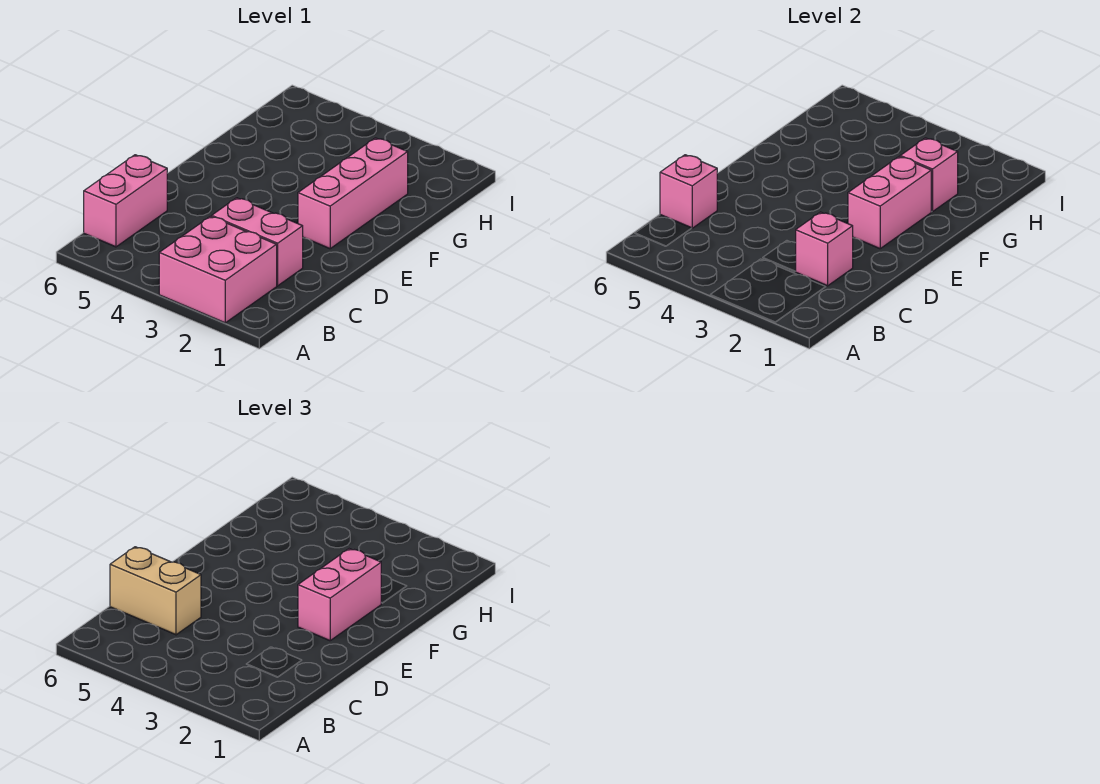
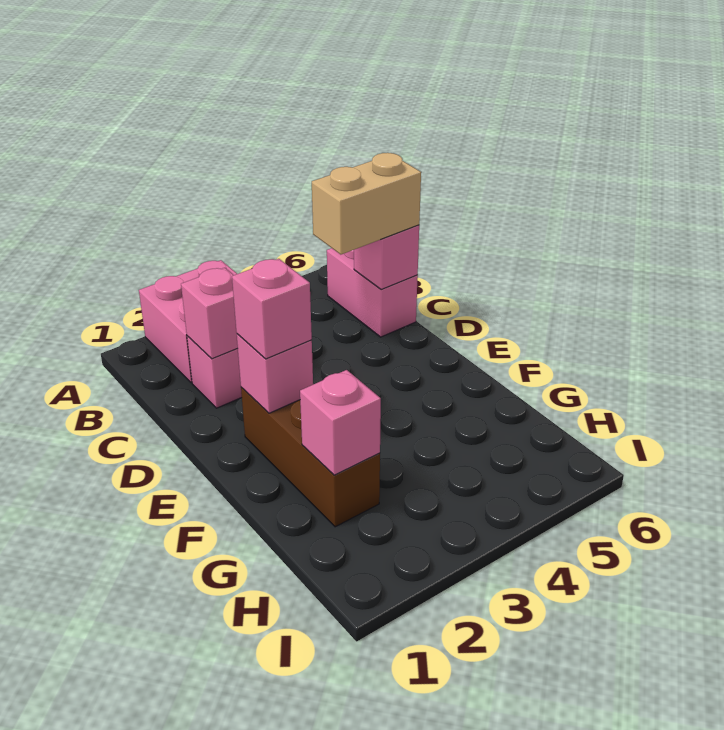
pink 1x3 brick [298,138,408,249] -> brown 1x3 brick [241,387,380,527]
pink 1x2 brick [848,157,931,249] -> pink 1x1 brick [237,334,313,413]
pink 1x2 brick [298,549,381,641] -> pink 1x1 brick [232,259,312,359]

